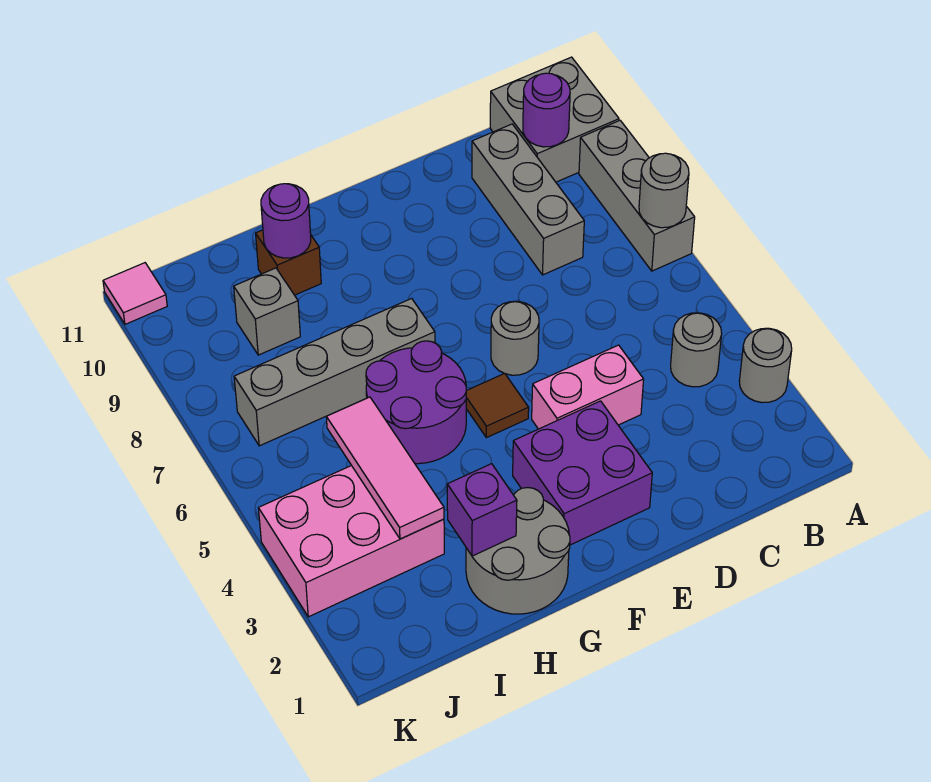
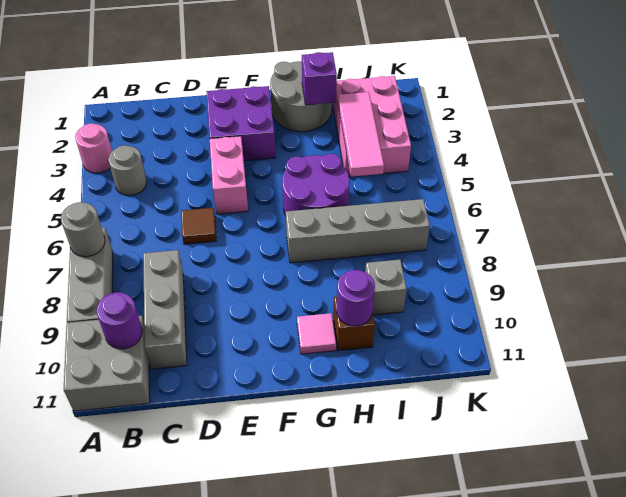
grey 1x1 round brick [739,328,792,403] -> pink 1x1 round brick [75,123,112,173]
pink 1x2 brick [532,345,644,429] -> pink 1x2 brick turned to [210,136,248,214]
grey 1x1 round brick [491,301,539,375] -> none
brown 1x1 tile [466,373,529,438] -> brown 1x1 tile moved to [181,208,216,244]
pink 2x3 brick [258,466,444,617] -> pink 2x3 brick turned to [333,76,411,176]
pink 1x1 tile [103,263,167,324] -> pink 1x1 tile moved to [297,313,336,354]

